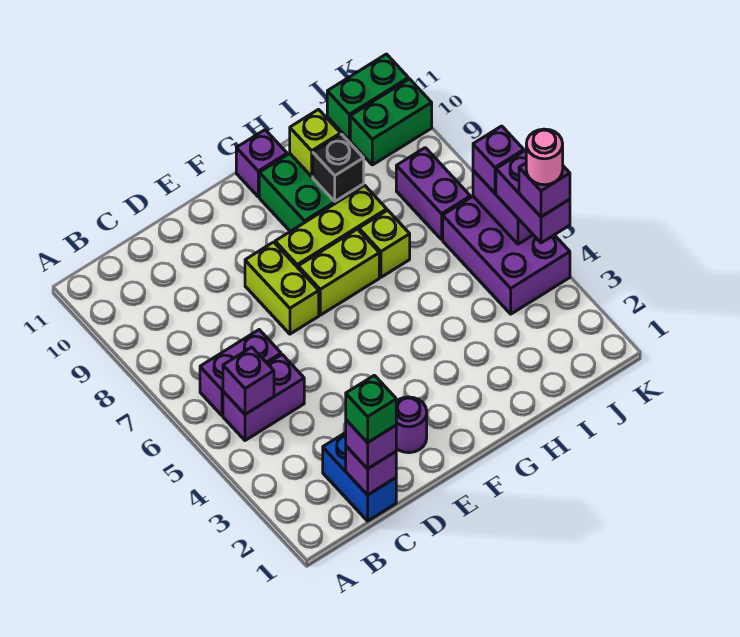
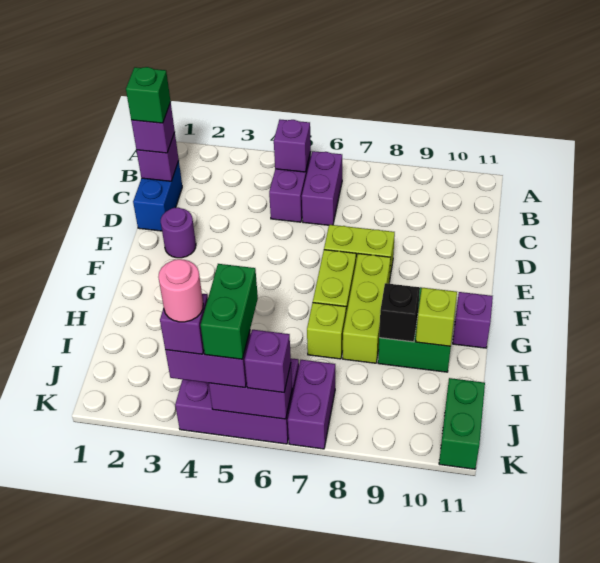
blue 1x2 brick [323,433,396,521] -> blue 1x2 brick turned to [133,161,182,231]
purple 1x2 brick [396,148,470,239] -> purple 1x2 brick turned to [288,360,335,449]
green 1x2 brick [350,79,432,165] -> green 1x2 brick moved to [201,264,258,359]

